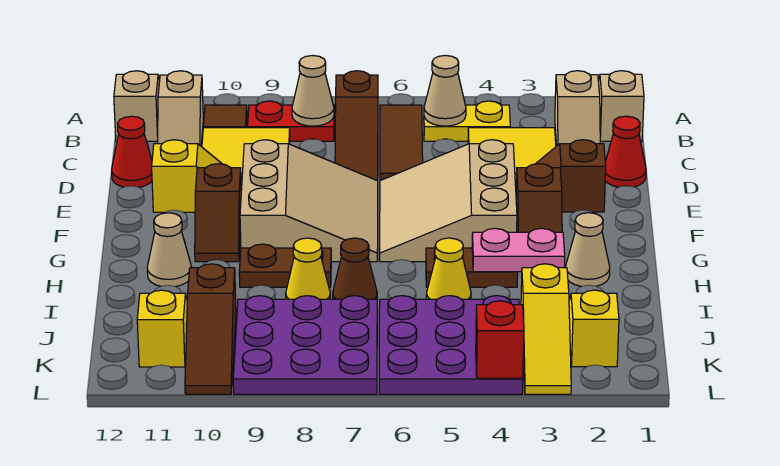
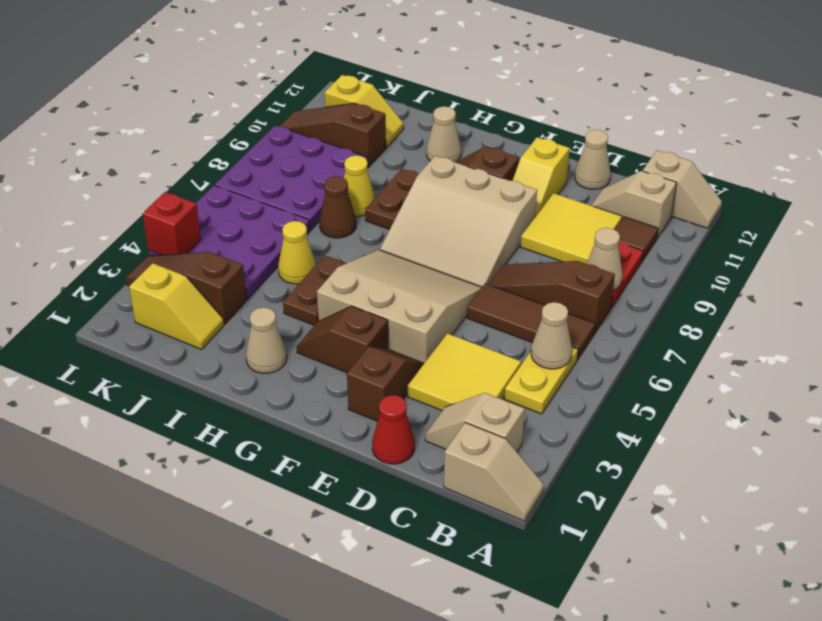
red 1x1 cone [112,116,152,187] -> tan 1x1 cone [575,130,611,189]
pink 1x2 plate [472,228,565,272] -> none
yellow 1x3 slope [521,264,571,394] -> brown 1x3 slope [125,252,247,324]

